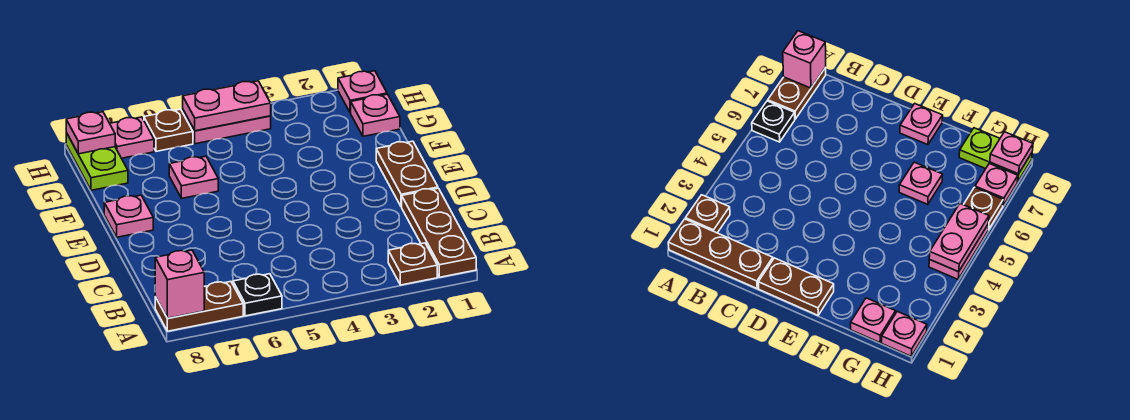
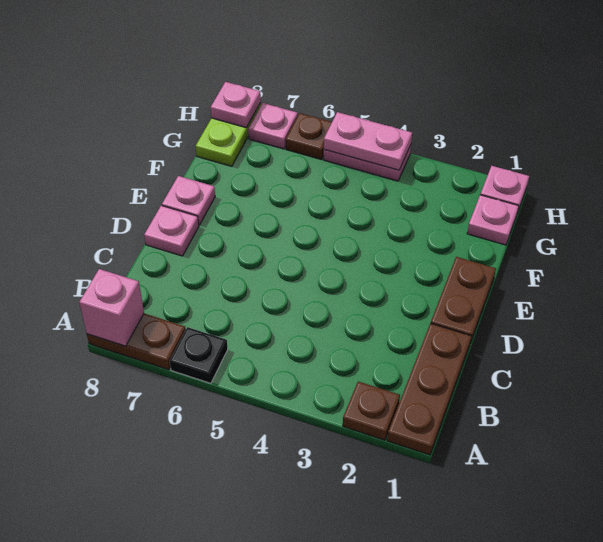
pink 1x1 plate [169,156,218,198] -> pink 1x1 plate moved to [144,206,199,256]

